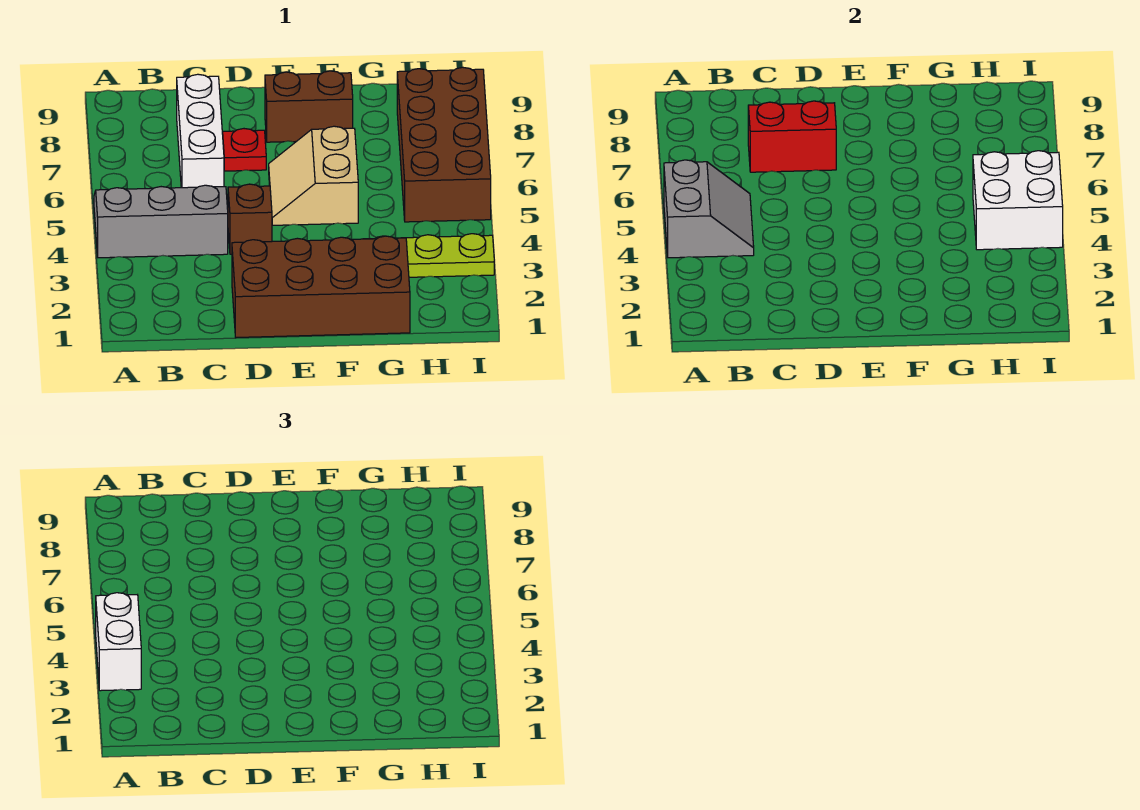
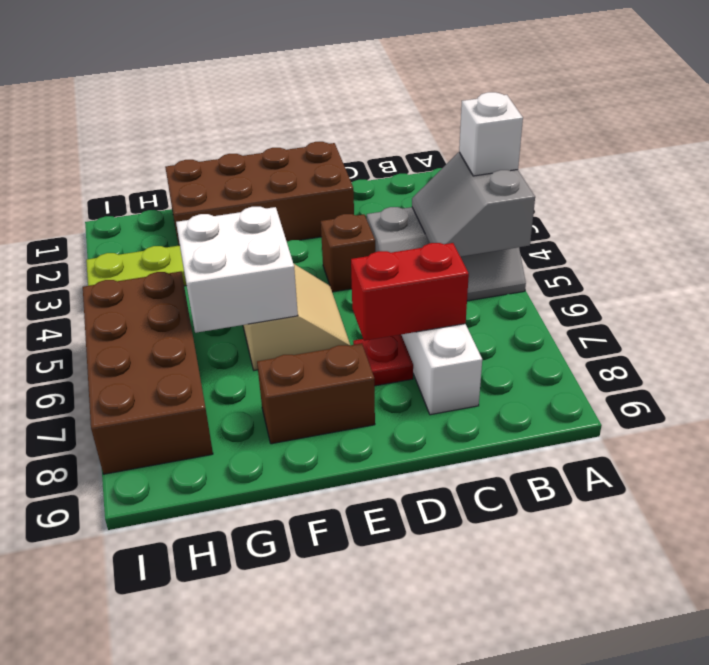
white 1x2 brick [96,593,141,691] -> white 1x1 brick [459,92,523,176]
white 2x2 brick [973,151,1063,250] -> white 2x2 brick moved to [176,207,298,333]

